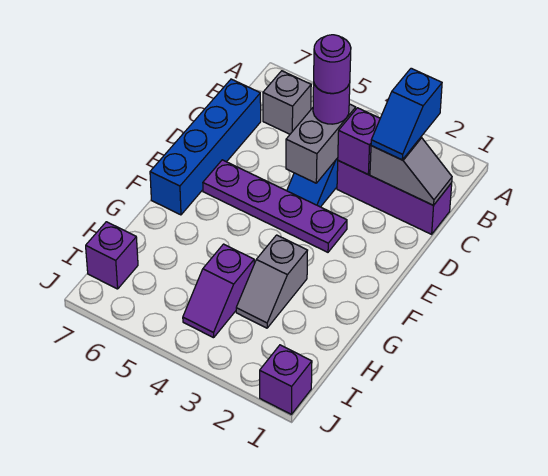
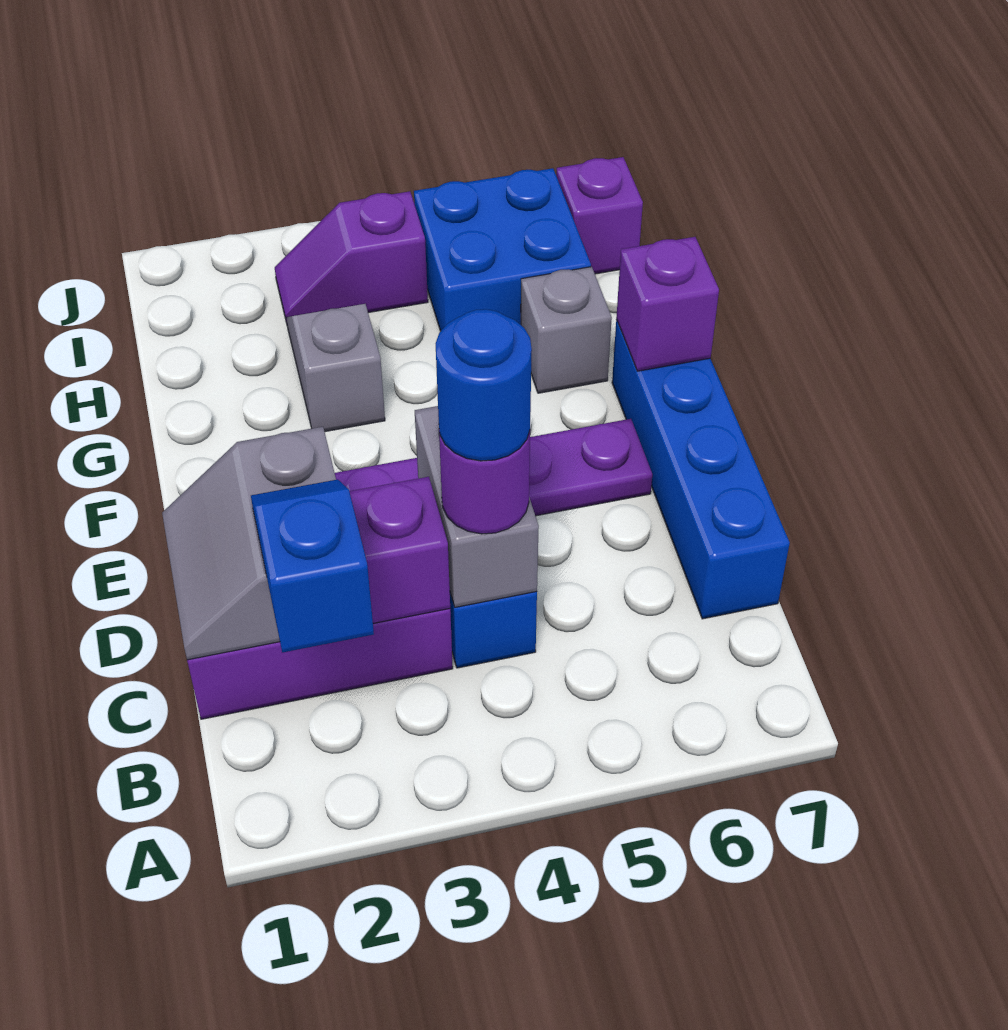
grey 1x1 brick [263,71,311,134] -> grey 1x1 brick moved to [521,267,612,393]
grey 1x2 slope [370,137,452,205] -> grey 2x2 slope [162,427,336,660]
purple 1x1 round brick [314,35,351,93] -> blue 1x1 round brick [436,309,532,461]
purple 1x2 slope [183,244,254,338] -> purple 1x2 slope turned to [275,191,428,323]
none -> blue 2x2 brick [414,168,591,331]
purple 1x1 brick [260,345,312,414] -> purple 1x1 brick moved to [616,237,719,371]

